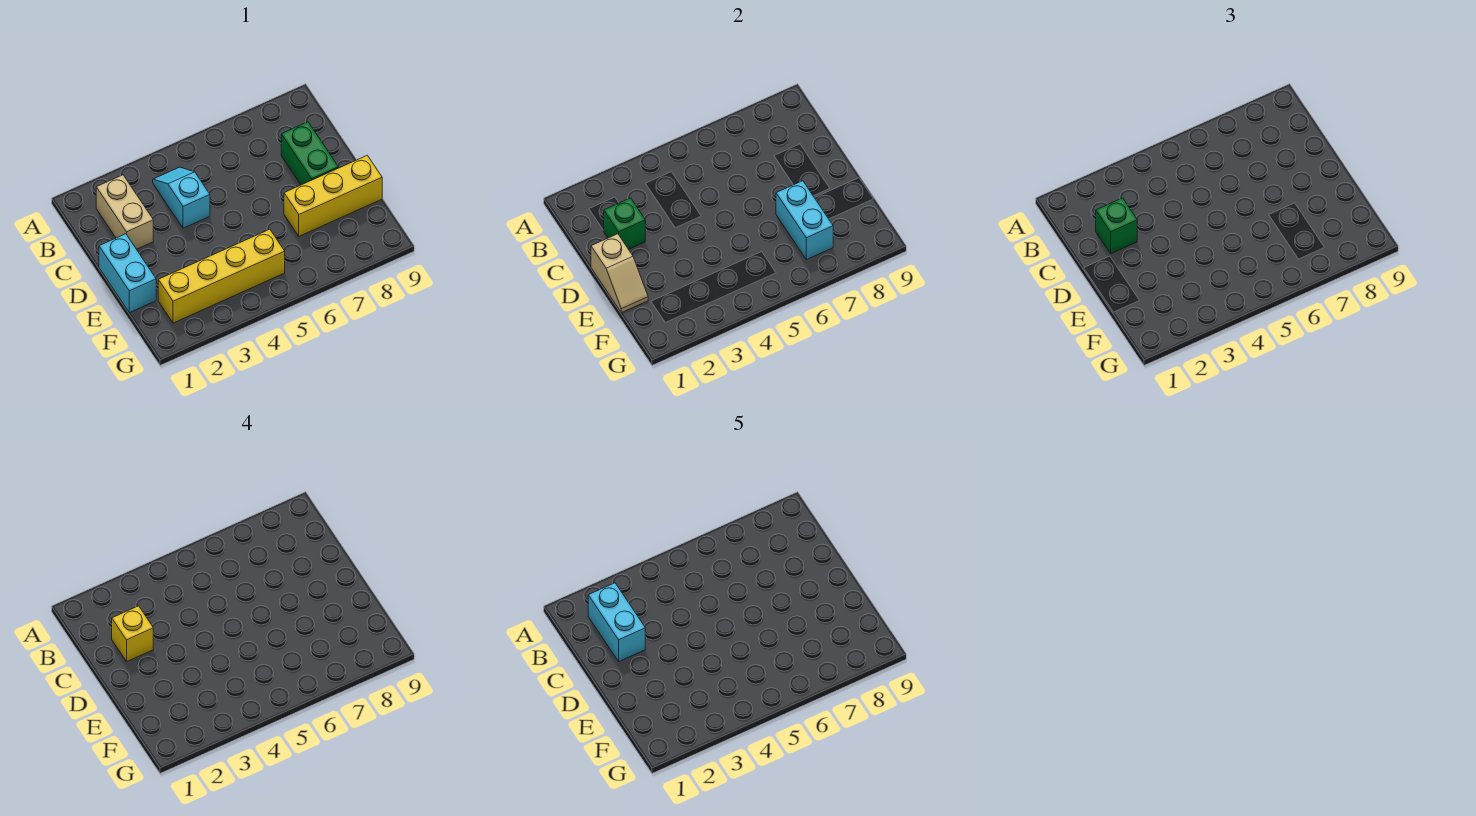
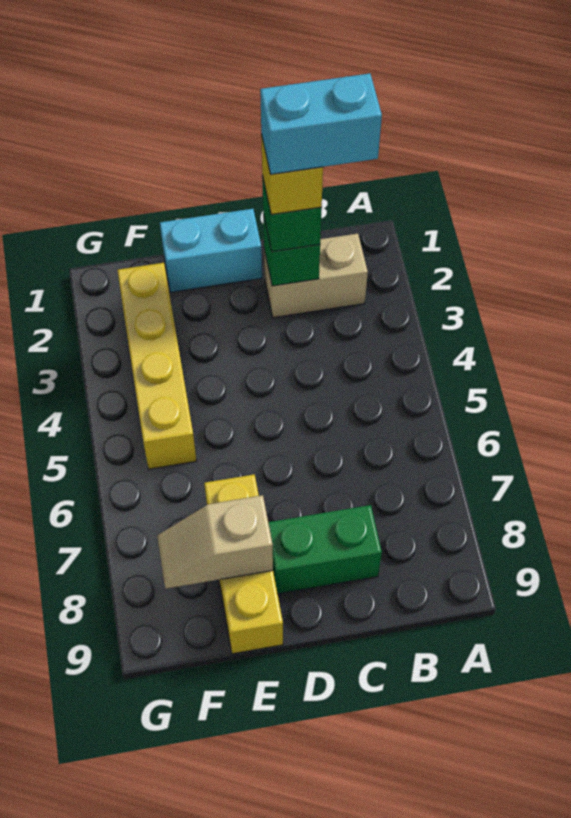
cyan 1x2 slope [153,167,210,228] -> none
tan 1x2 slope [591,234,648,313] -> tan 1x2 slope moved to [157,495,273,589]
cyan 1x2 brick [776,181,833,260] -> none

